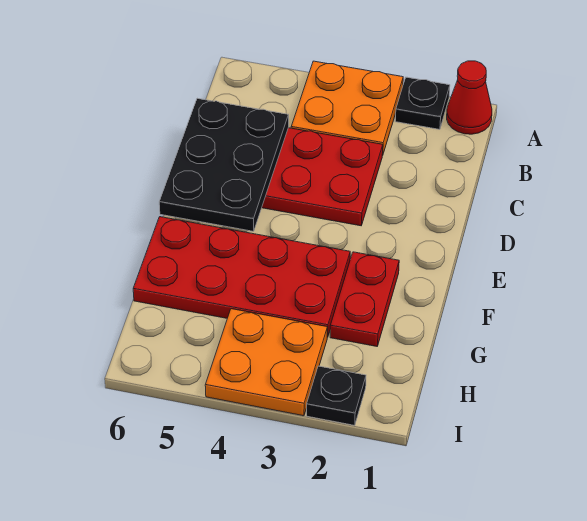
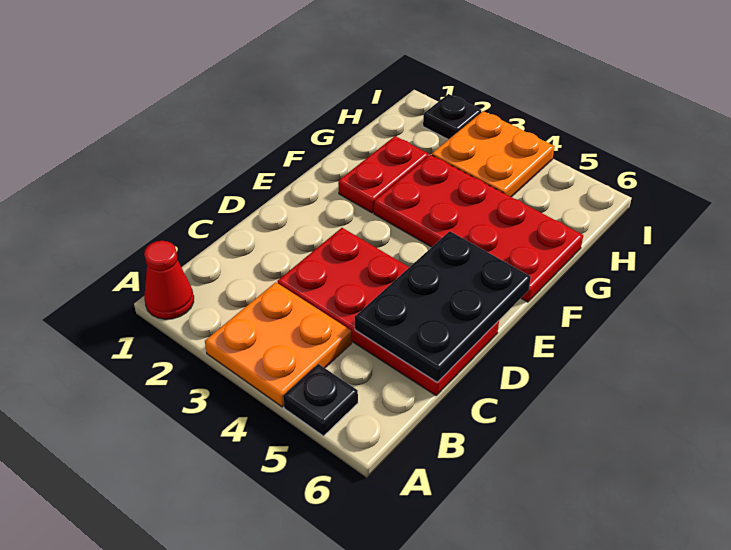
black 1x1 plate [395,77,450,130] -> black 1x1 plate moved to [283,364,358,436]

